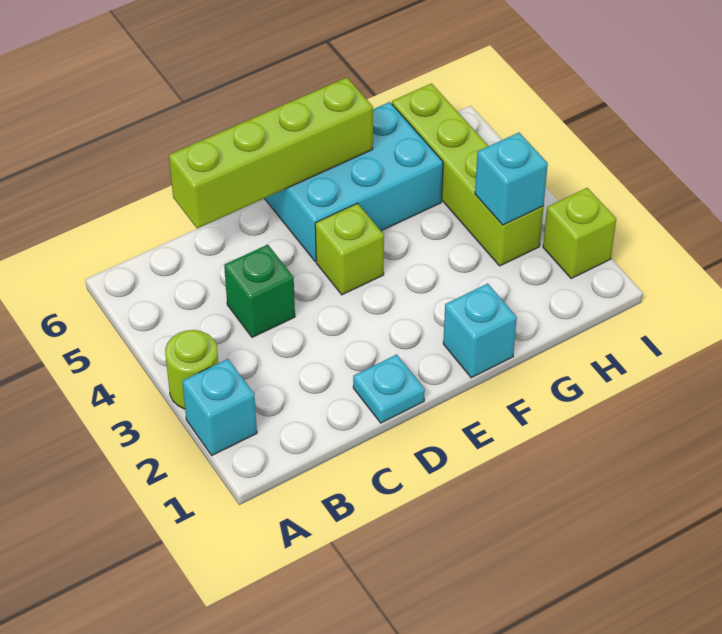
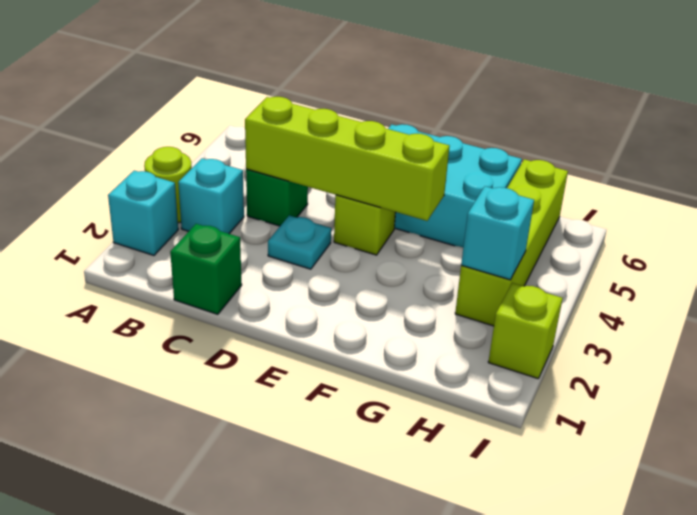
none -> green 1x1 brick [170,224,242,314]
lime 1x4 brick [169,77,373,229] -> lime 1x4 brick moved to [245,97,450,221]
cyan 1x1 plate [353,355,425,423] -> cyan 1x1 plate moved to [268,216,331,269]
cyan 1x1 brick [443,284,517,378] -> cyan 1x1 brick moved to [178,158,244,234]

